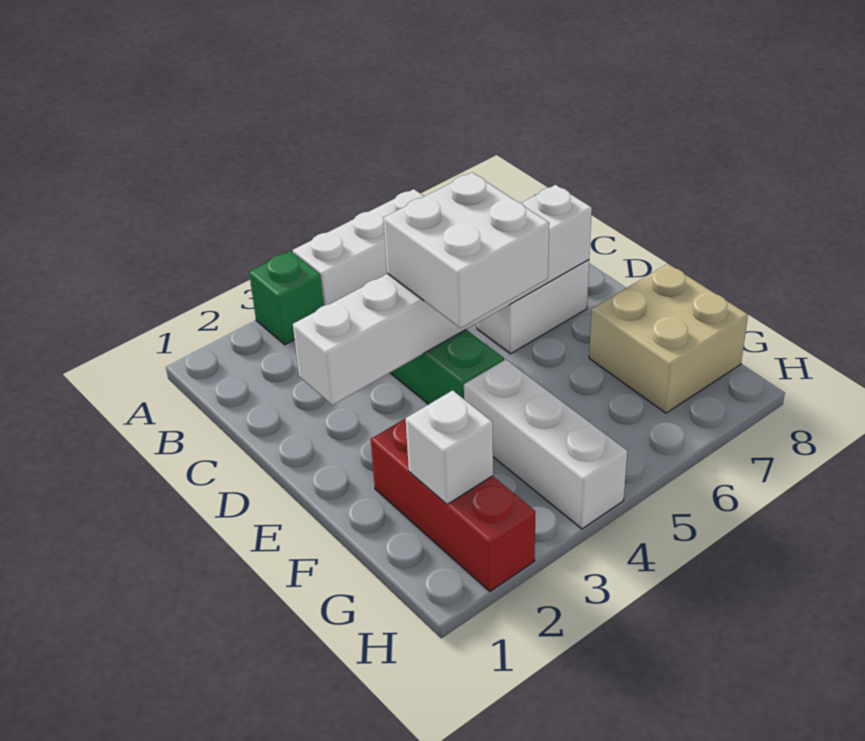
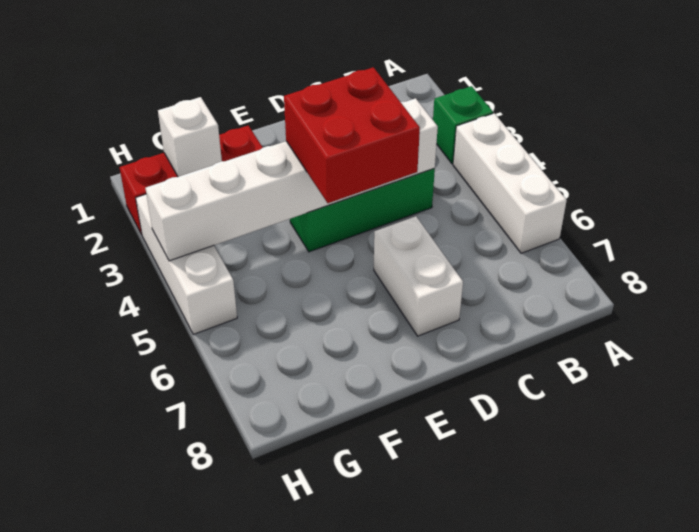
white 1x6 brick [293,185,592,405] -> white 1x6 brick turned to [146,98,438,261]
white 2x2 brick [384,173,549,328] -> red 2x2 brick [284,67,420,203]
white 1x3 brick [464,359,627,529] -> white 1x3 brick turned to [136,194,237,334]
tan 2x2 brick [589,264,748,413] -> none

